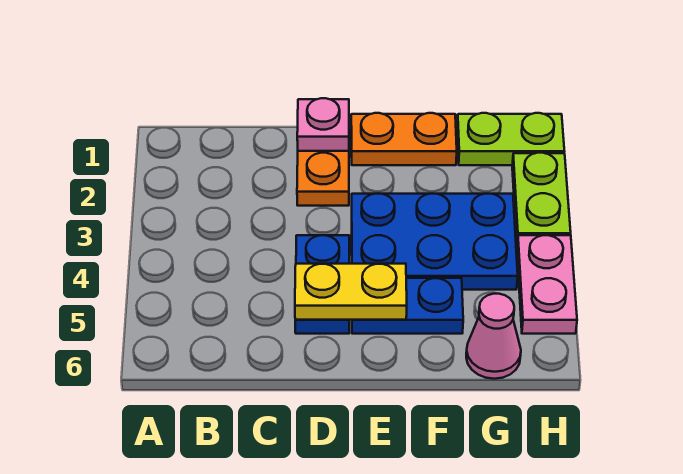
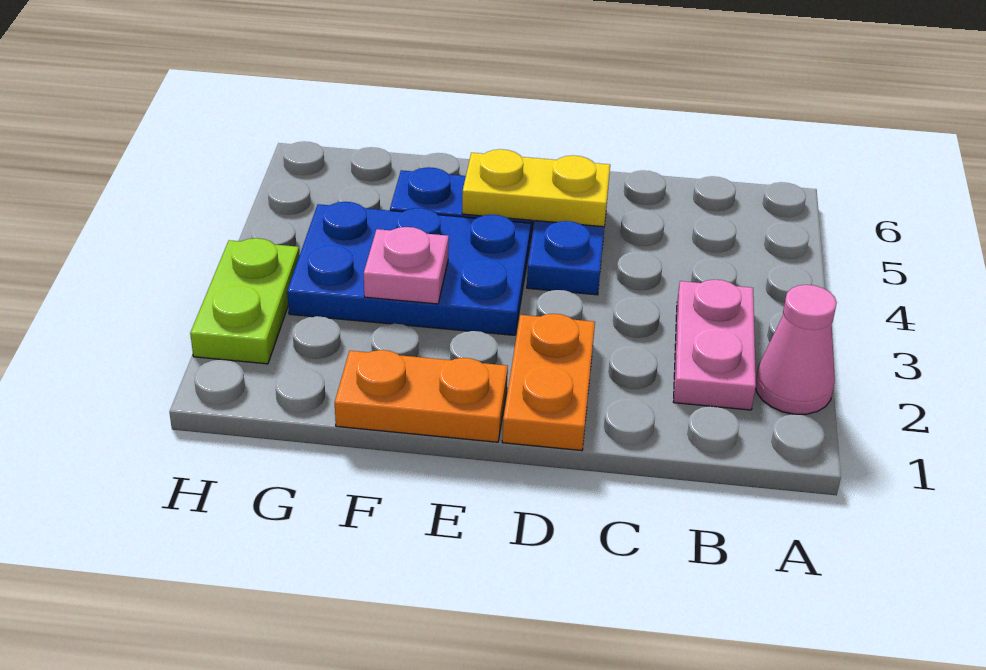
pink 1x1 plate [297,98,349,151] -> pink 1x1 plate moved to [364,227,449,304]
lime 1x2 plate [457,113,564,165] -> none
pink 1x1 cone [466,294,521,379] -> pink 1x1 cone moved to [756,285,837,414]
pink 1x2 plate [517,235,577,334] -> pink 1x2 plate moved to [674,280,756,410]

